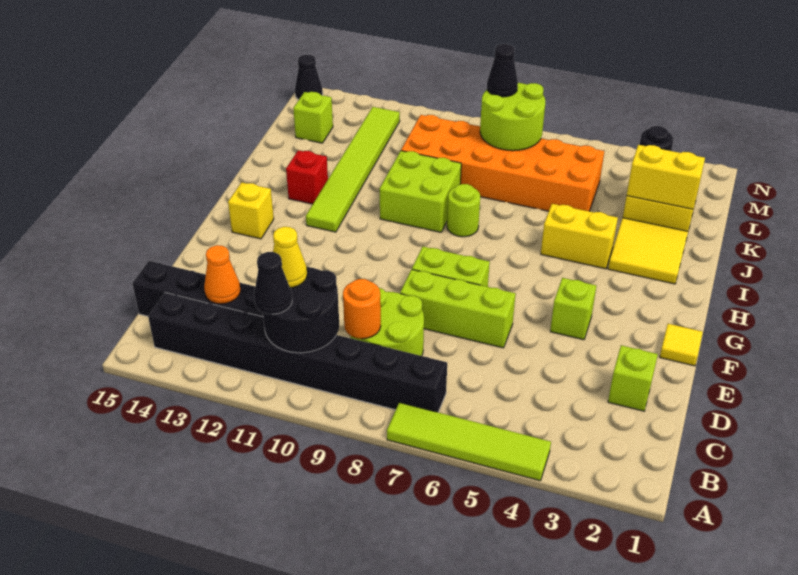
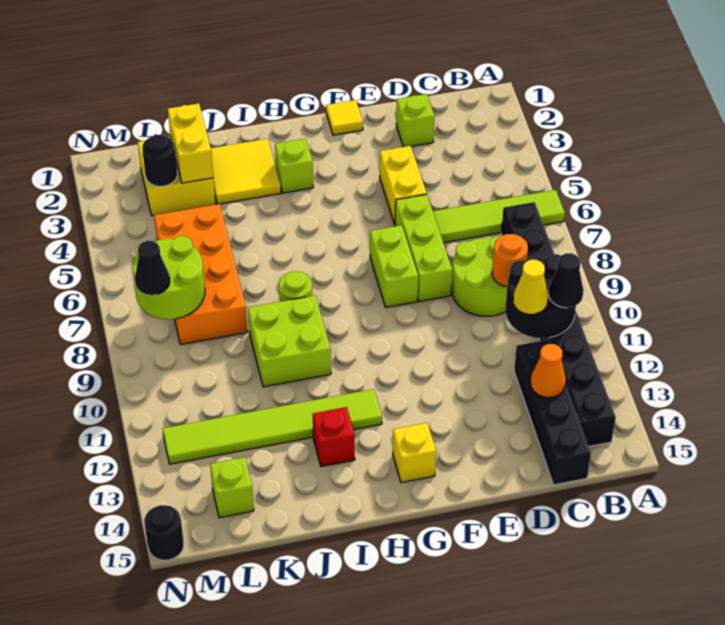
lime 1x4 tile [387,402,551,481] -> lime 1x4 tile turned to [433,190,565,243]
lime 1x1 brick [550,278,596,340] -> lime 1x1 brick moved to [275,139,313,193]
yellow 1x2 brick [541,204,618,269] -> yellow 1x2 brick moved to [380,146,427,224]
orange 2x6 brick [401,115,604,211] -> orange 2x4 brick [154,204,248,345]
black 1x1 cone [295,54,323,100] -> black 1x1 round brick [144,505,184,560]

